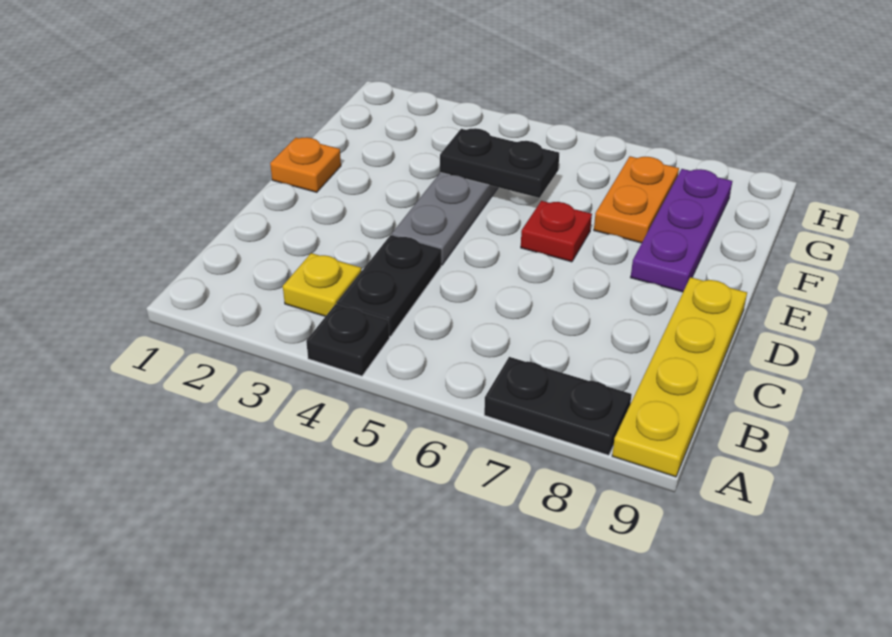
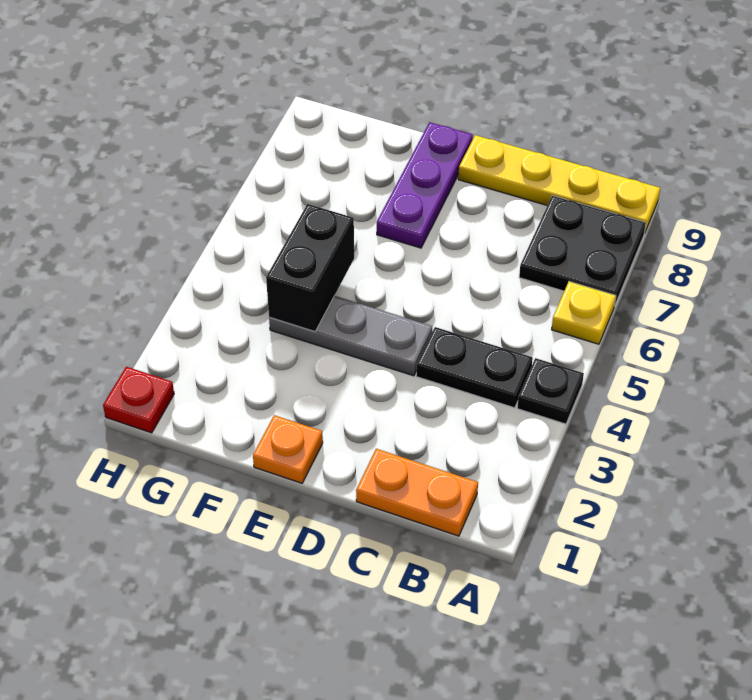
black 1x2 plate [484,357,632,455] -> black 2x2 plate [519,196,646,306]
yellow 1x1 plate [283,253,362,316] -> yellow 1x1 plate moved to [552,282,616,344]
red 1x1 plate [521,201,592,262] -> red 1x1 plate moved to [103,367,174,433]
purple 1x3 plate [631,169,732,292] -> purple 1x3 plate turned to [377,122,473,248]
black 1x2 plate [440,128,559,198] -> black 1x2 brick [266,204,354,332]
orange 1x2 plate [594,156,679,243] -> orange 1x2 plate moved to [356,449,478,536]

